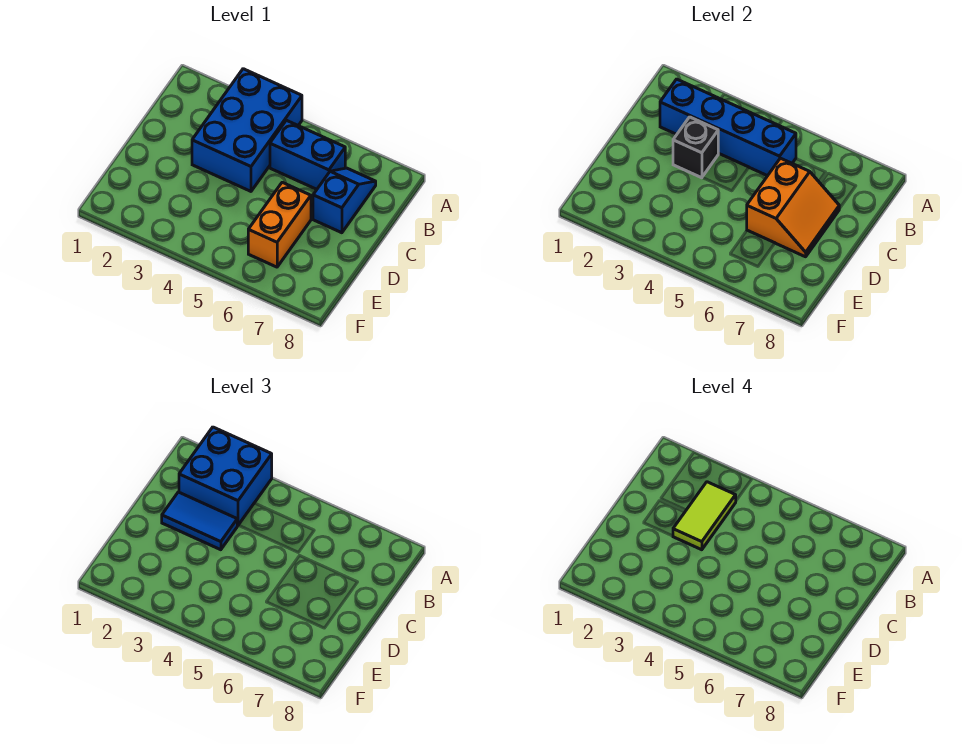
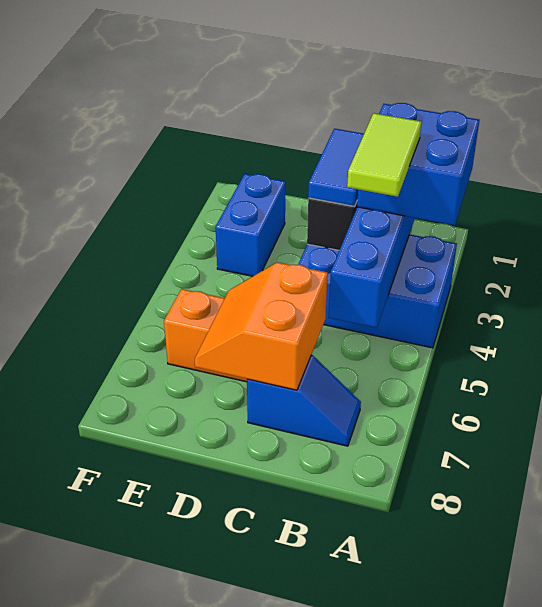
lime 1x2 tile [673,482,736,550] -> lime 1x2 tile turned to [347,113,421,197]
blue 1x2 brick [270,120,345,189] -> blue 1x2 brick moved to [216,174,285,276]
orange 2x2 slope [747,158,839,257] -> orange 2x2 slope turned to [195,262,328,390]

